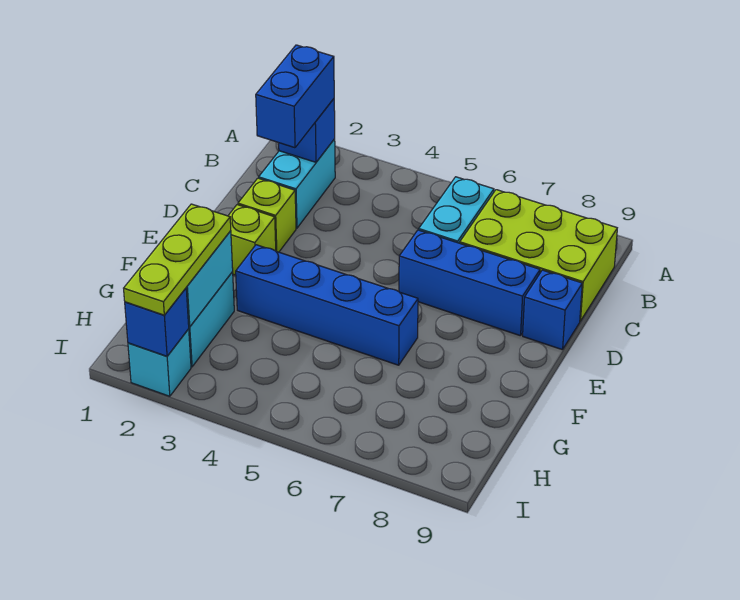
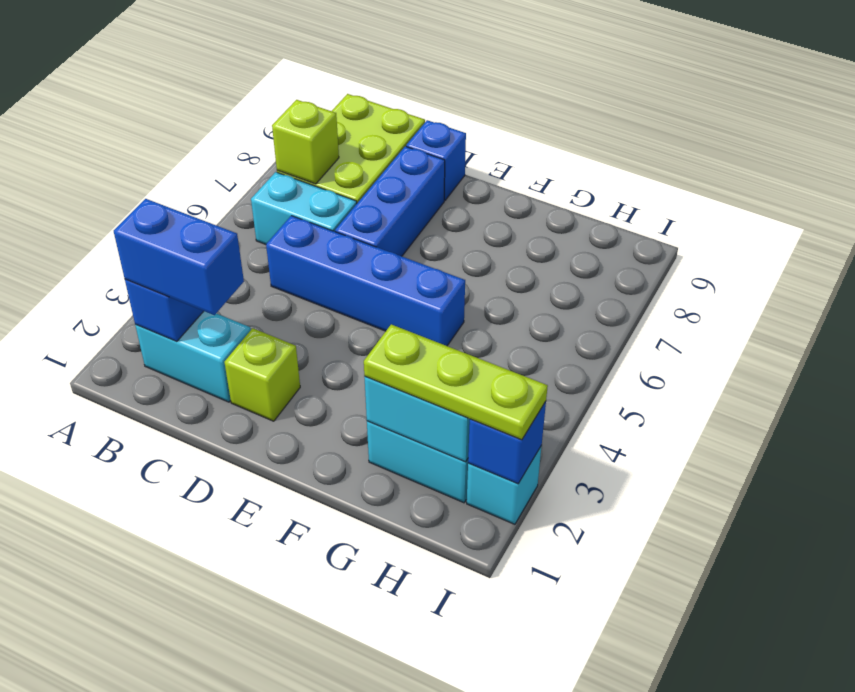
lime 1x1 brick [228,205,276,275] -> lime 1x1 brick moved to [272,100,339,184]
blue 1x4 brick [236,245,418,365] -> blue 1x4 brick turned to [266,216,465,346]

